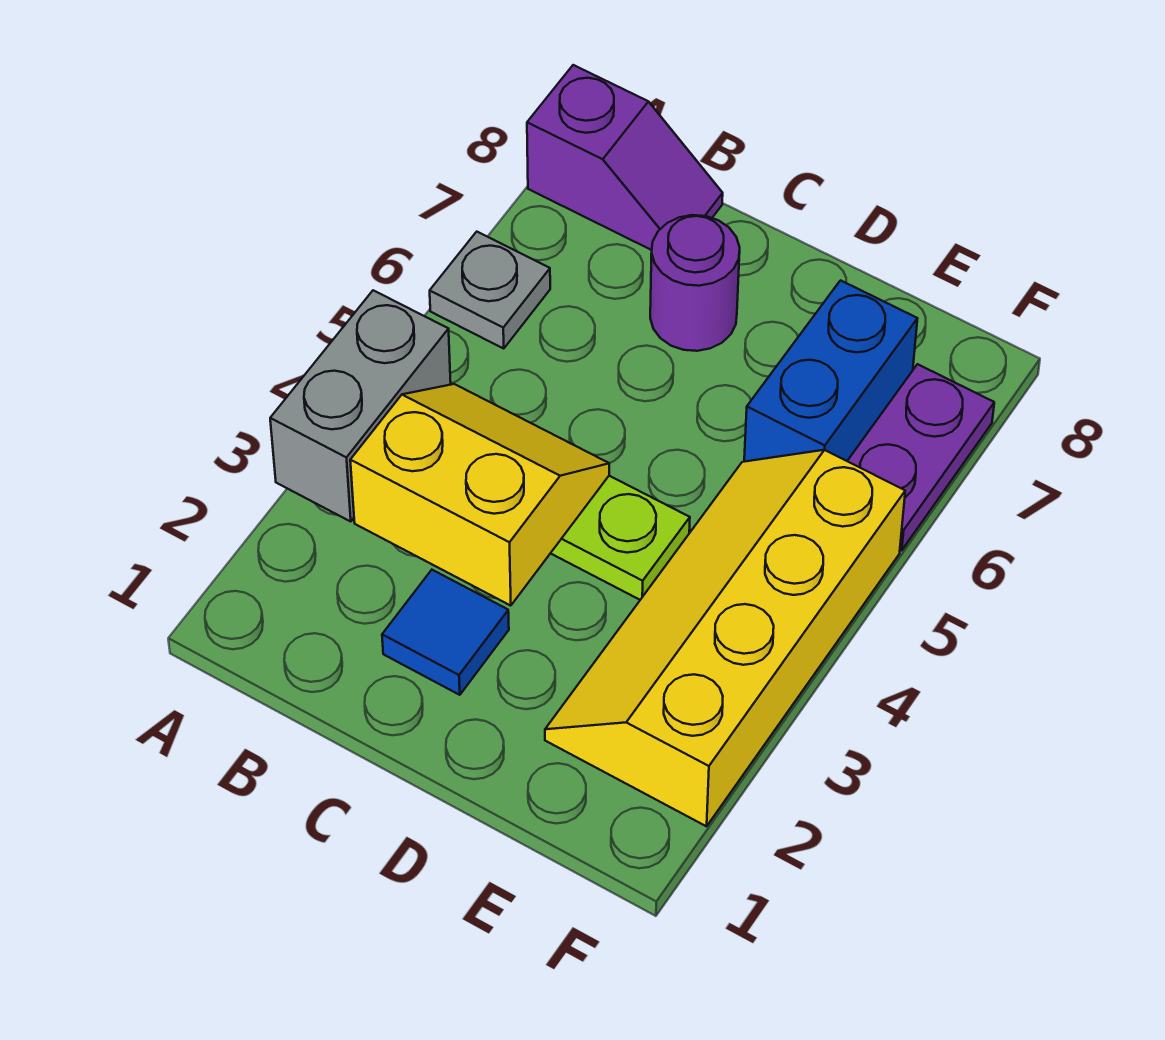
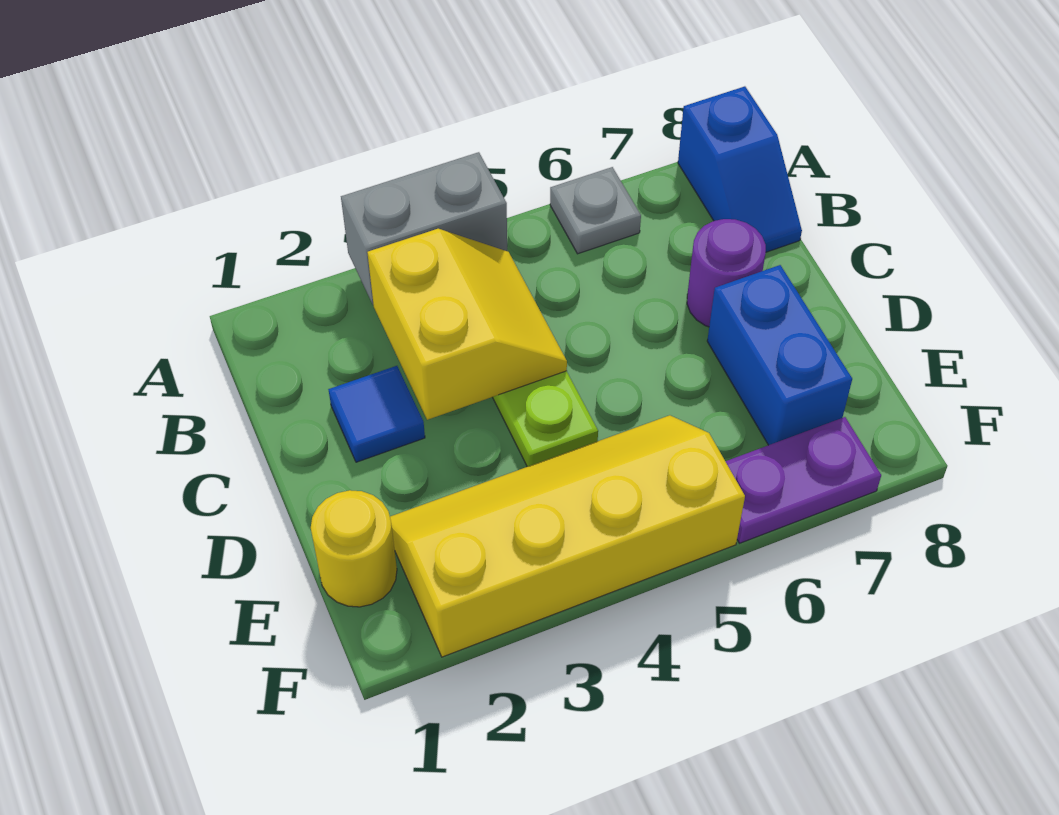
purple 1x2 slope [527,65,723,250] -> blue 1x2 slope [678,86,802,252]
none -> yellow 1x1 round brick [311,490,397,607]
blue 1x2 brick [744,280,918,462] -> blue 1x2 brick turned to [707,265,852,445]

